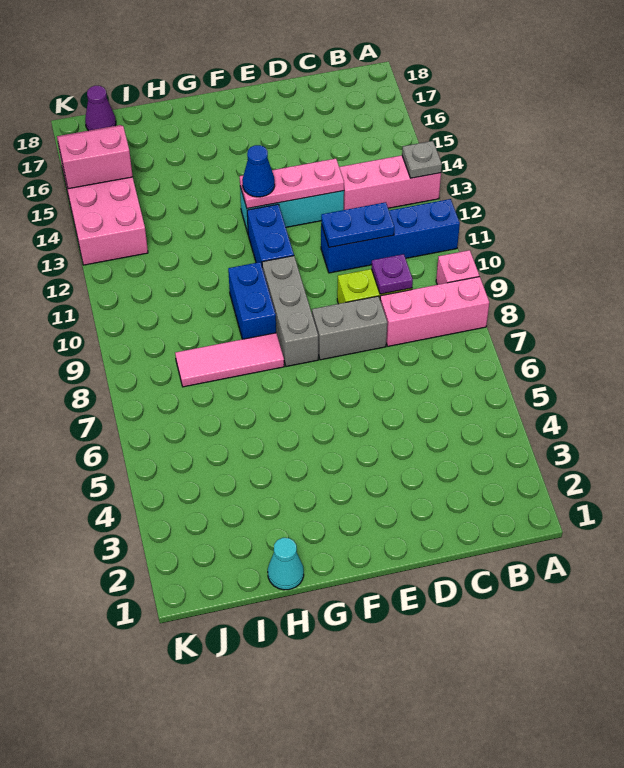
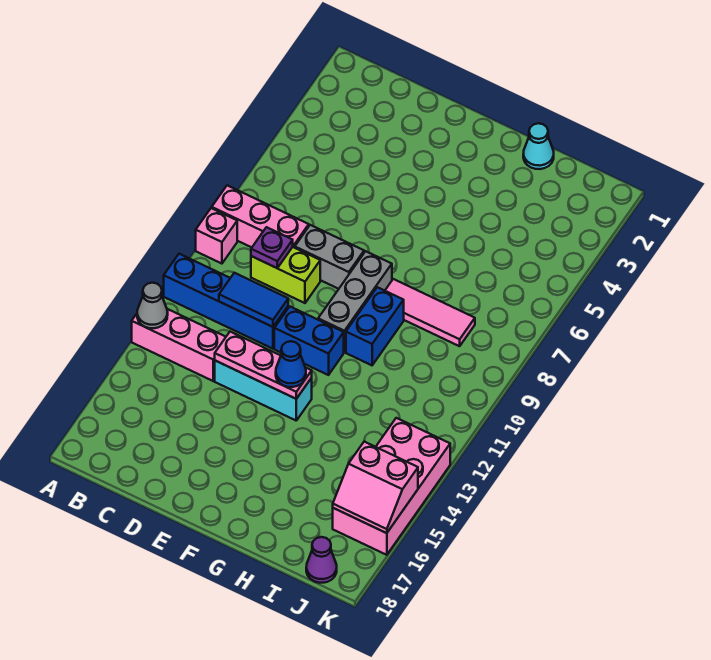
grey 1x1 plate [402,141,442,178] -> grey 1x1 cone [137,283,168,328]
blue 1x2 plate [321,202,394,247] -> blue 1x2 tile [219,273,288,327]
blue 1x2 brick [247,204,294,265] -> blue 1x2 brick turned to [274,307,344,375]

